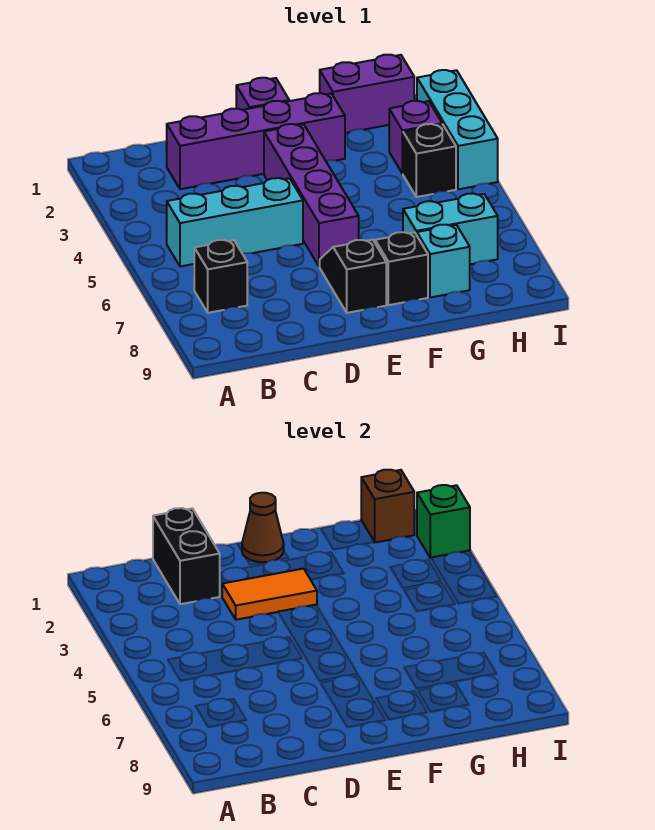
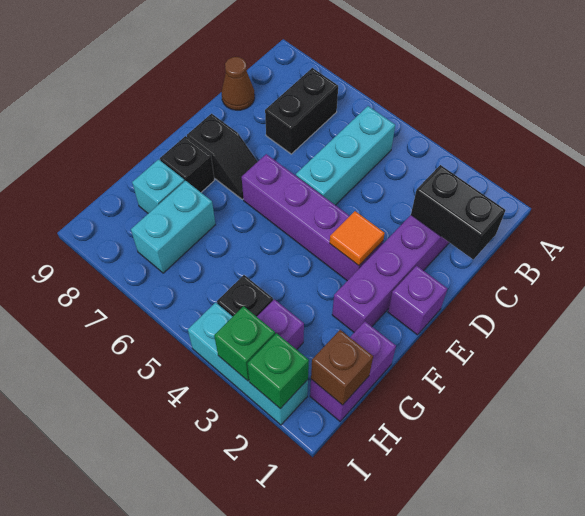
black 1x1 brick [194,240,247,313] -> black 1x2 brick [265,68,338,154]
orange 1x2 tile [222,569,317,620] -> orange 1x1 tile [330,211,385,266]
brown 1x1 cone [242,493,284,562] -> brown 1x1 cone moved to [222,57,255,110]
none -> green 1x1 brick [214,306,275,381]

